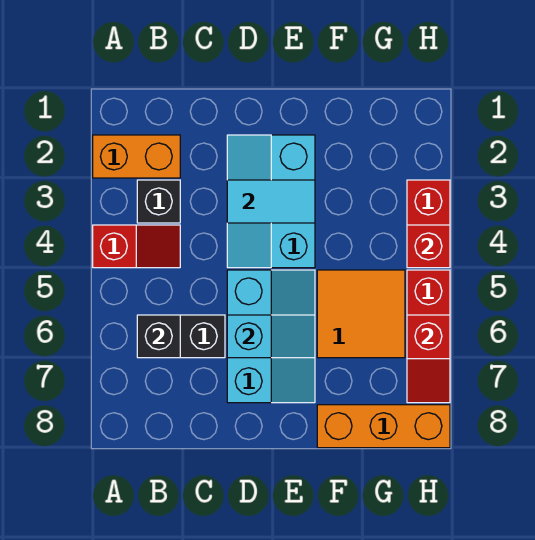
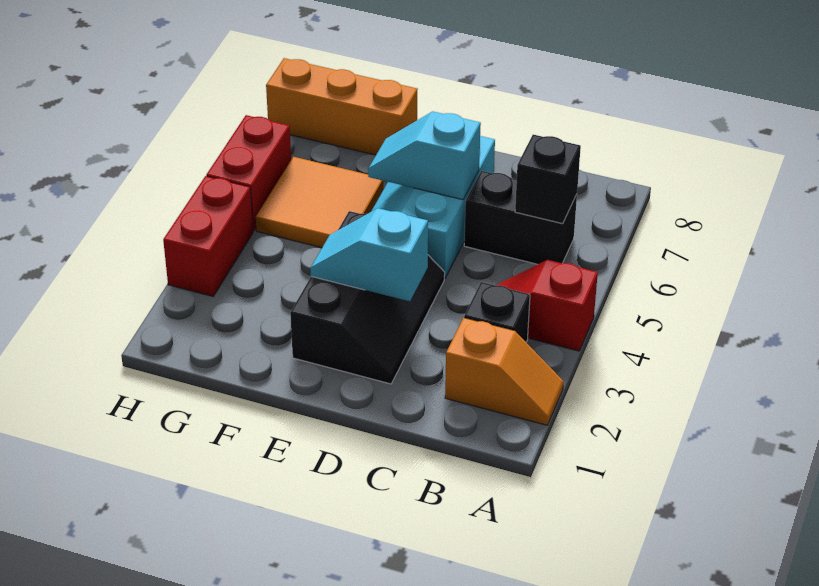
orange 1x2 brick [93,135,180,178] -> orange 1x2 slope [445,318,564,425]
cyan 2x3 slope [227,135,315,268] -> black 2x3 slope [290,211,445,384]
cyan 1x2 tile [227,180,315,223] -> cyan 1x2 slope [311,208,428,301]
red 1x1 brick [407,225,450,268] -> none
red 1x2 slope [407,315,450,403] -> none

